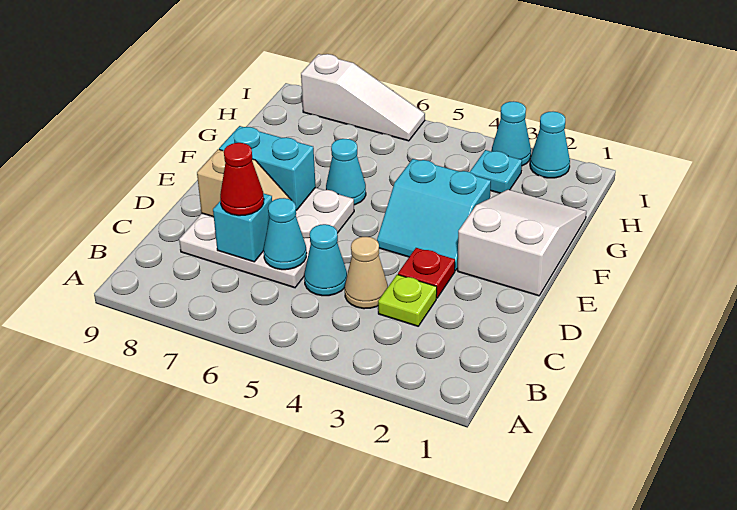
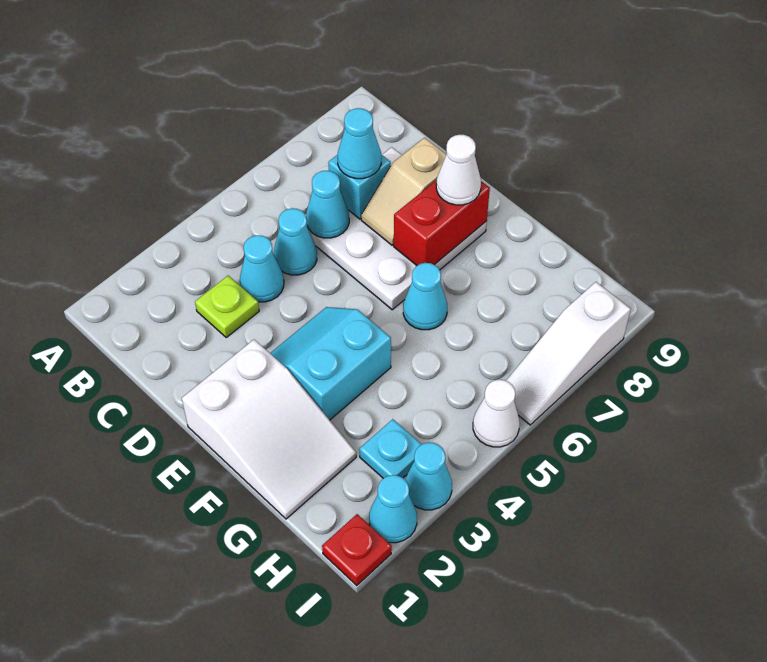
tan 1x1 cone [345,237,388,309] -> cyan 1x1 cone [240,235,284,302]
red 1x1 cone [220,143,264,216] -> cyan 1x1 cone [338,108,381,179]
red 1x1 plate [398,248,455,298] -> red 1x1 plate moved to [322,514,392,585]
cyan 1x2 brick [219,126,316,210] -> red 1x2 brick [394,180,490,265]
none -> white 1x1 cone [436,135,481,205]
none -> white 1x1 cone [473,380,520,447]

